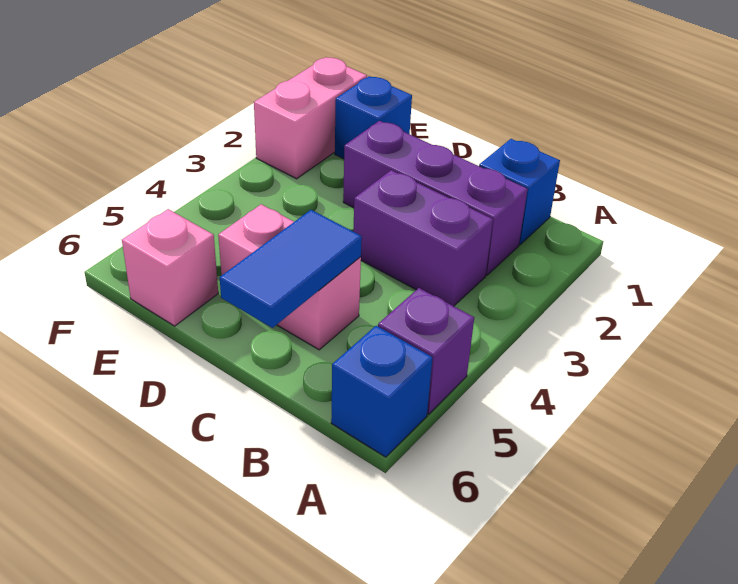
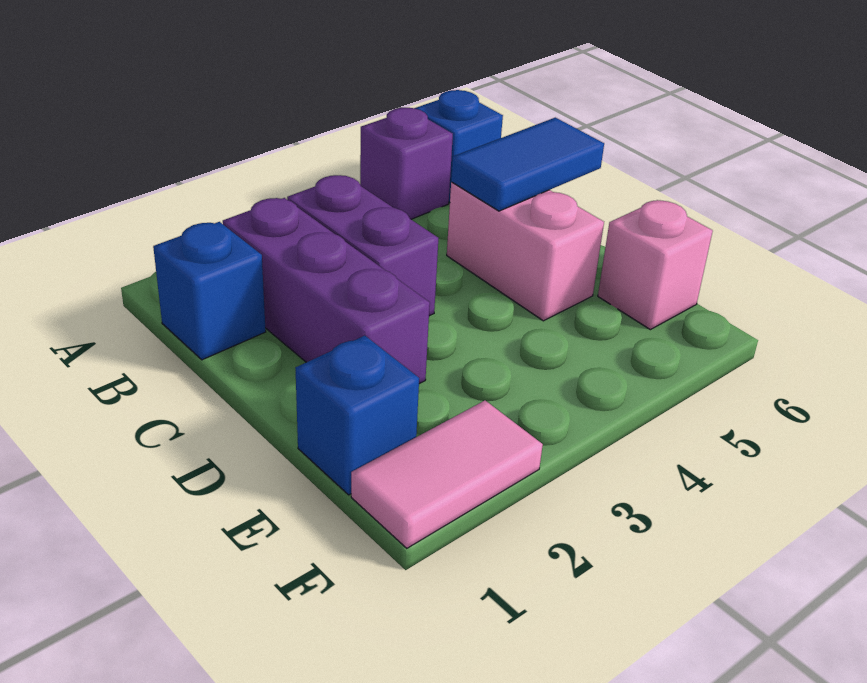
pink 1x2 brick [254,57,367,179] -> pink 1x2 tile [351,401,543,548]

